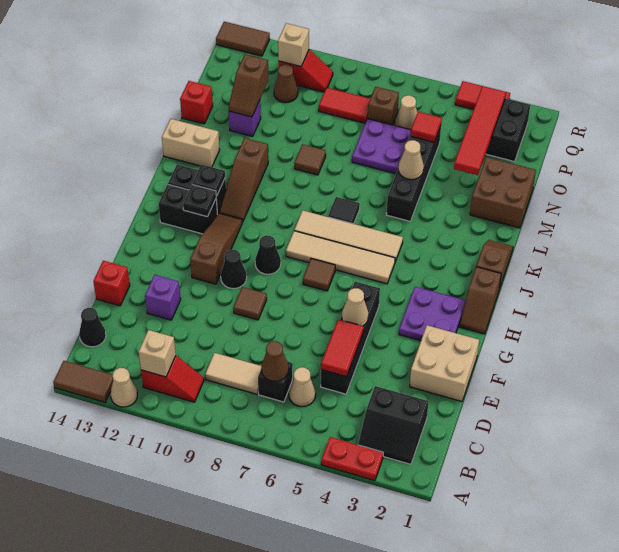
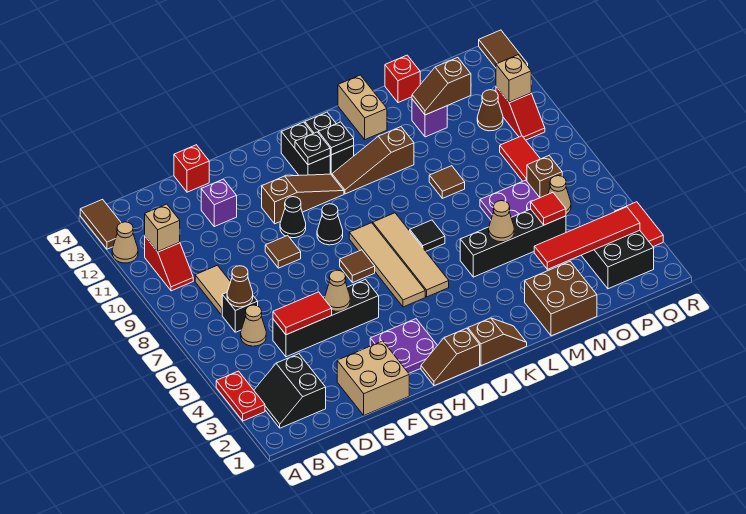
black 1x1 cone [79,308,106,347] -> none

